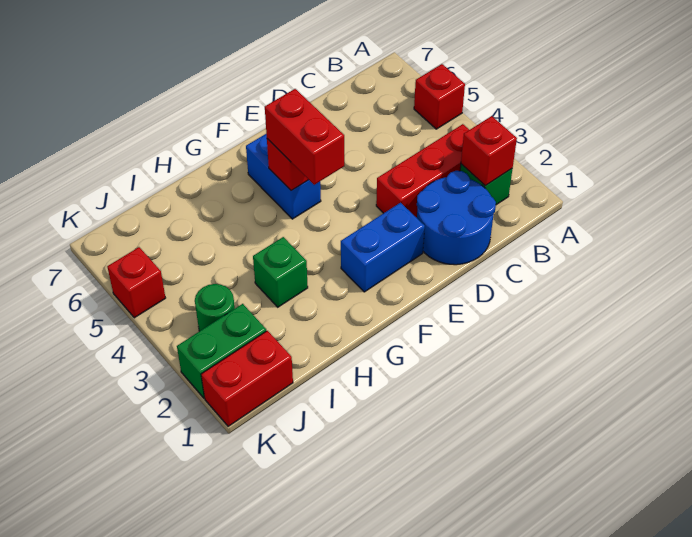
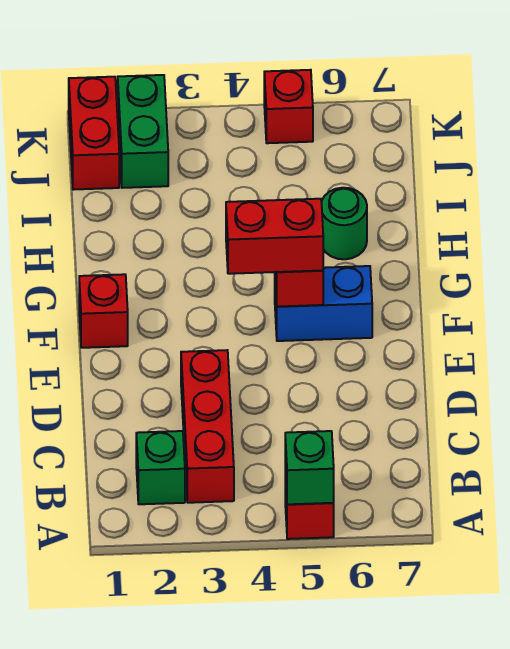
red 1x1 brick [461,116,517,186] -> red 1x1 brick moved to [79,274,128,348]
blue 2x2 round brick [417,171,496,265] -> none
blue 1x2 brick [341,203,425,292] -> none
green 1x1 brick [253,237,308,307] -> green 1x1 brick moved to [285,431,334,504]
green 1x1 round brick [195,284,235,331] -> green 1x1 round brick moved to [321,188,367,259]

